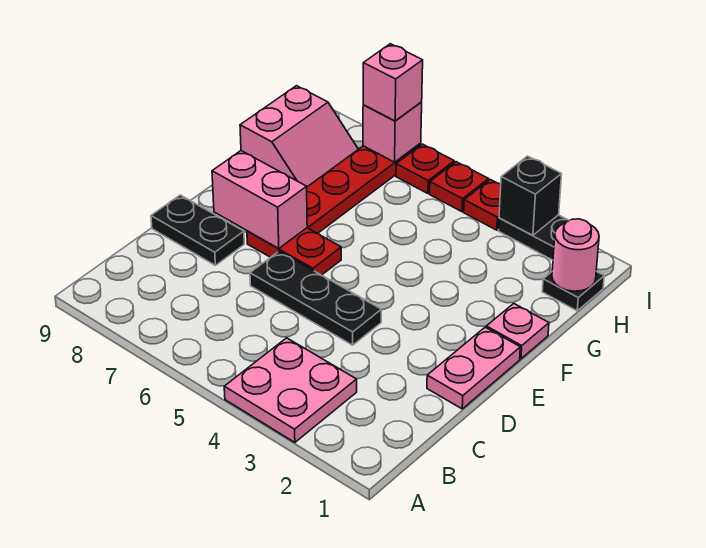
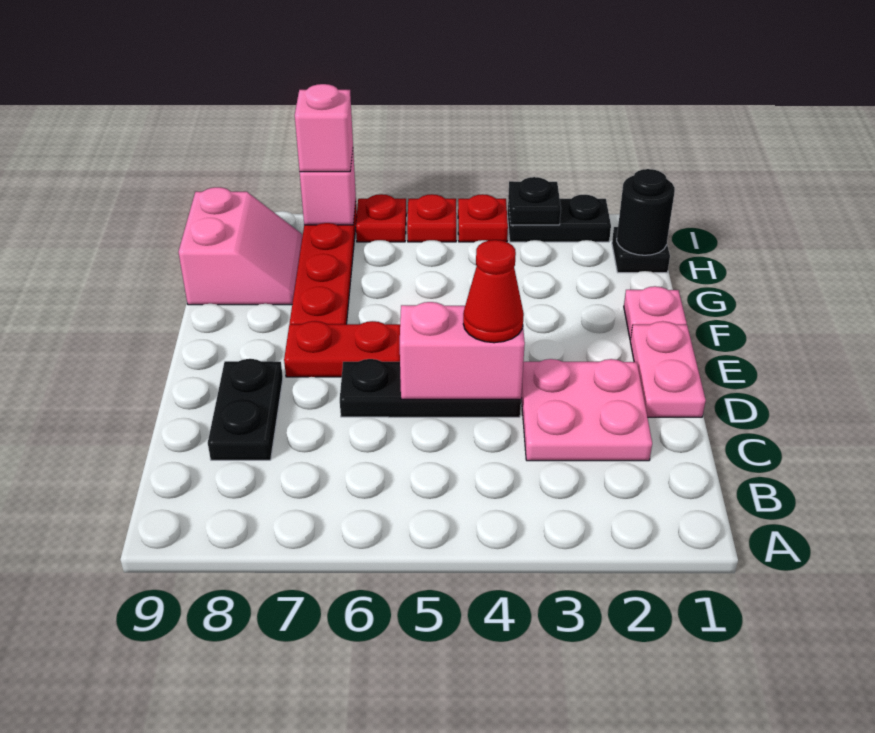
pink 2x2 plate [224,338,357,442] -> pink 2x2 plate moved to [521,359,652,461]
none -> red 1x1 cone [463,240,524,343]
black 1x2 plate [151,195,244,265] -> black 1x2 plate turned to [208,359,283,460]
pink 1x2 brick [212,151,307,249] -> pink 1x2 brick moved to [400,302,525,399]
pink 1x1 round brick [552,219,599,291] -> black 1x1 round brick [617,169,675,255]
black 1x1 brick [499,156,562,236] -> black 1x1 plate [508,177,561,225]

